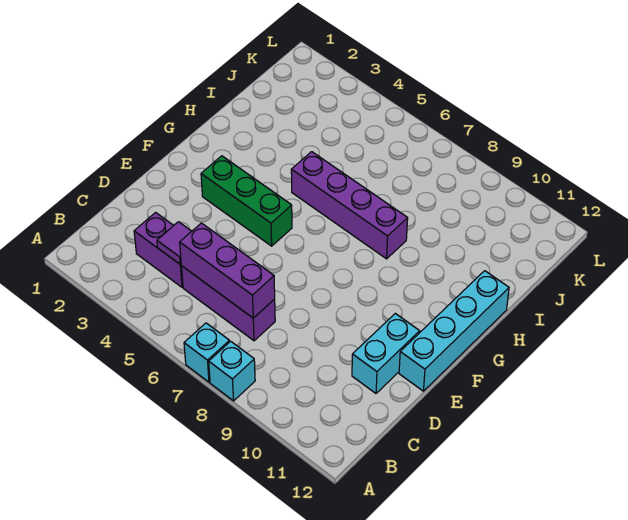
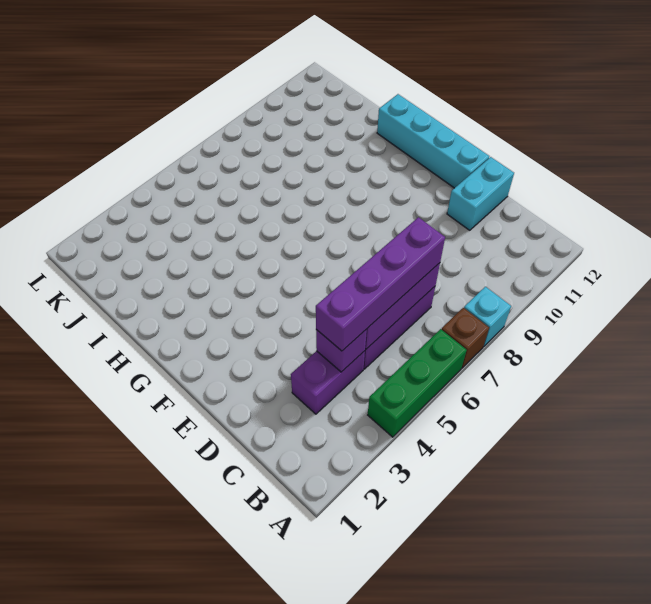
cyan 1x1 brick [184,323,230,382] -> brown 1x1 brick [441,308,489,368]
purple 1x1 tile [157,222,192,264] -> purple 1x1 brick [316,329,367,372]
cyan 1x2 brick [352,313,420,393] -> cyan 1x2 brick turned to [447,157,514,230]
green 1x3 brick [201,156,292,246] -> green 1x3 brick moved to [368,329,467,437]
purple 1x4 brick [291,152,408,259] -> purple 1x4 brick moved to [316,217,445,351]

